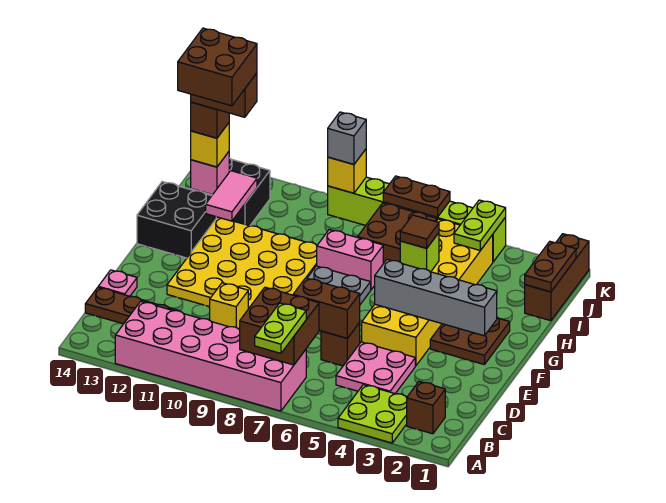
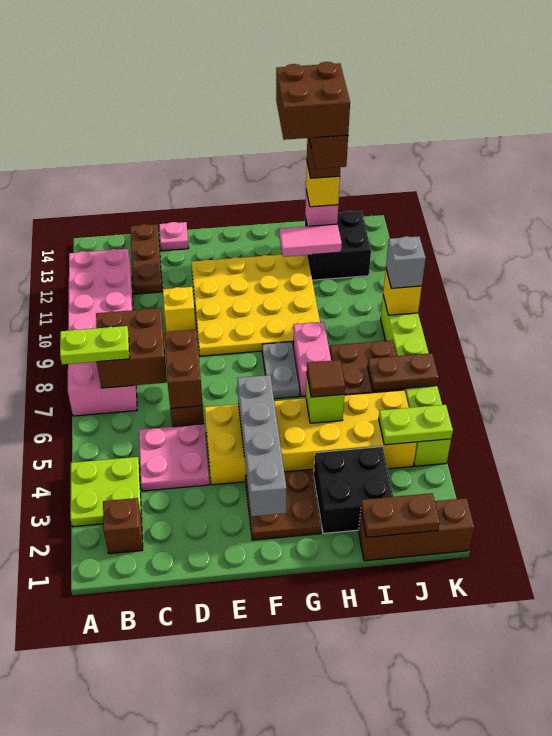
black 2x2 brick [137,182,216,258] -> black 2x2 brick moved to [314,447,393,533]
brown 1x2 plate [383,176,450,217] -> brown 1x2 plate turned to [367,353,439,391]

